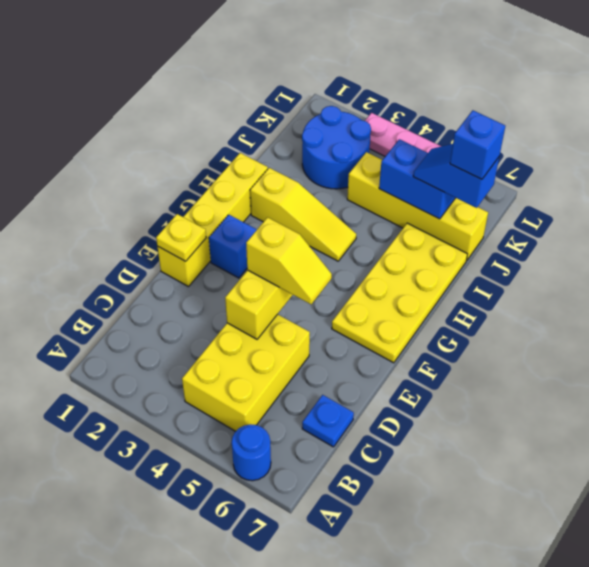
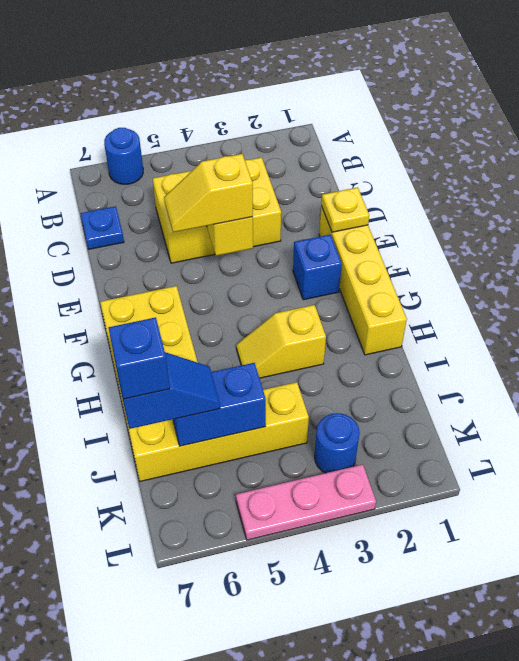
yellow 2x3 brick [182,314,310,431] -> yellow 2x3 brick turned to [152,157,281,263]
yellow 1x3 slope [250,168,356,261] -> yellow 1x2 slope [236,305,326,378]
blue 2x2 round brick [302,106,371,189] -> blue 1x1 round brick [314,413,360,473]

